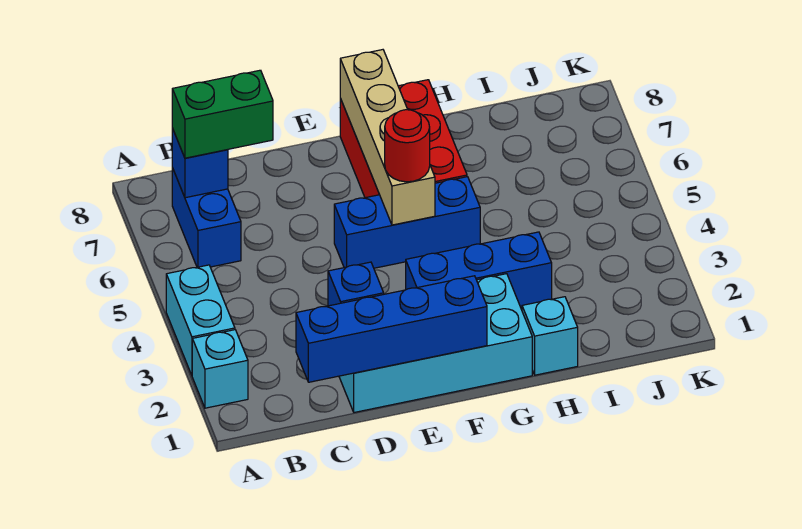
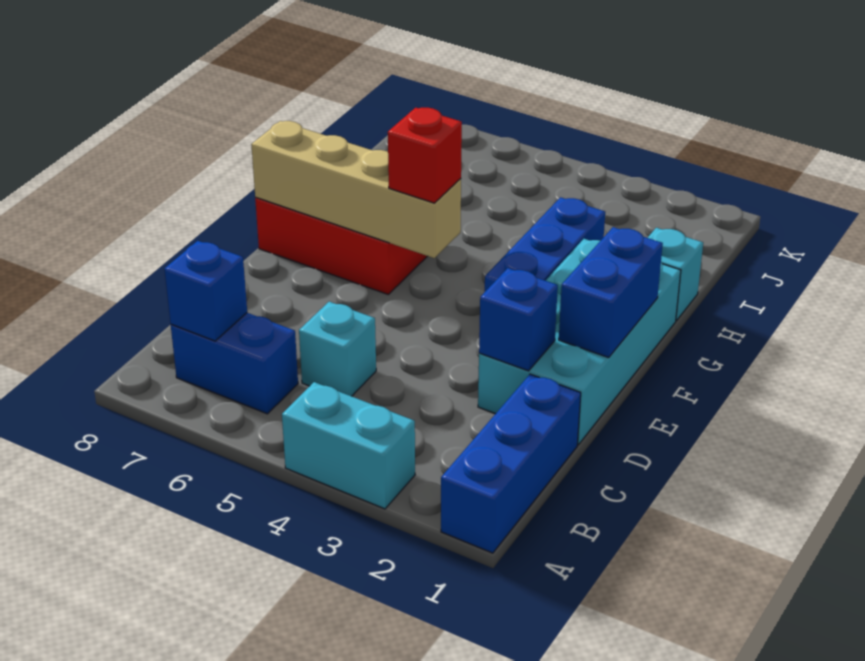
cyan 1x1 brick [192,330,248,408] -> cyan 1x1 brick moved to [299,302,376,396]
green 1x2 brick [172,70,273,158] -> none
blue 1x4 brick [296,276,487,382] -> blue 1x2 brick [559,227,663,358]
blue 1x3 brick [334,177,480,268] -> blue 1x3 brick moved to [441,374,581,553]
red 1x1 round brick [385,110,430,182] -> red 1x1 brick [388,108,462,203]

